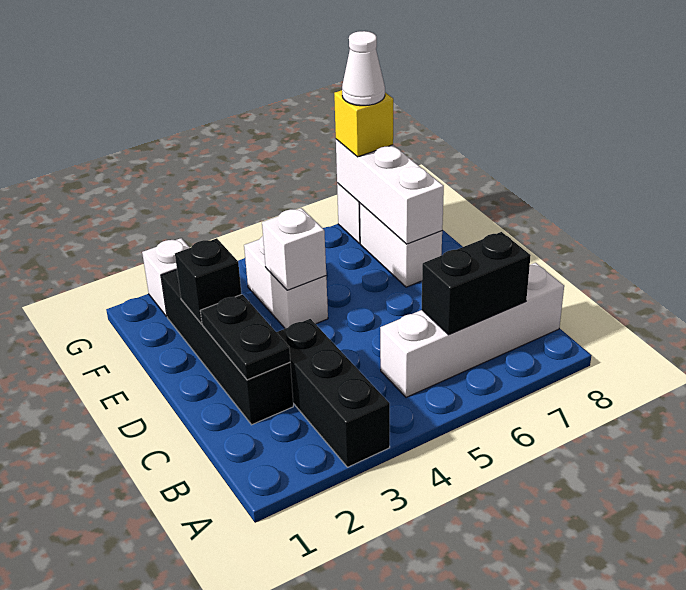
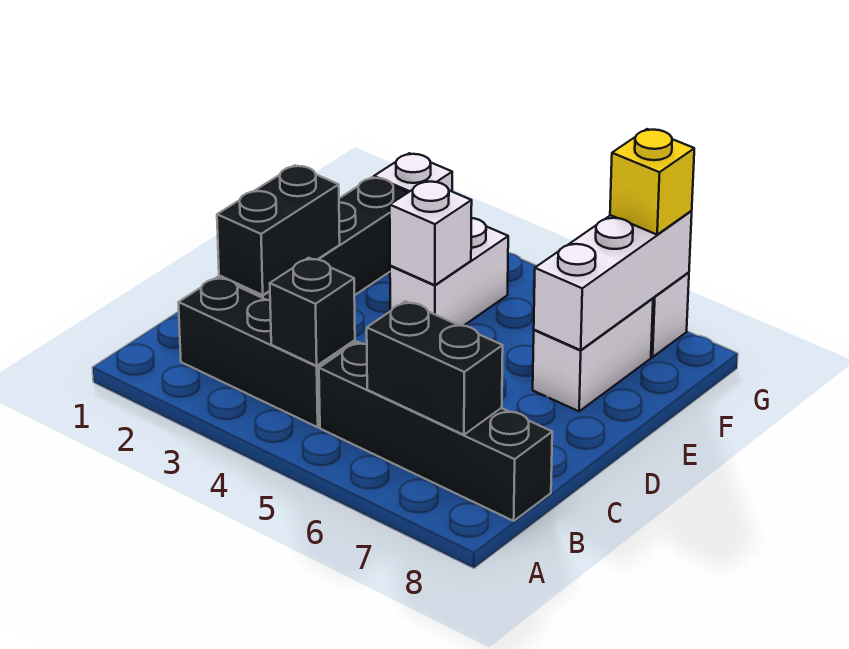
black 1x3 brick [276,319,390,467] -> black 1x3 brick turned to [178,277,355,427]
white 1x4 brick [380,263,564,397] -> black 1x4 brick [319,342,552,521]
black 1x2 plate [200,294,290,380] -> black 1x2 brick [217,165,340,295]
black 1x1 brick [175,238,241,324] -> black 1x1 brick moved to [270,258,355,366]
white 1x1 cone [342,31,385,106] -> none

